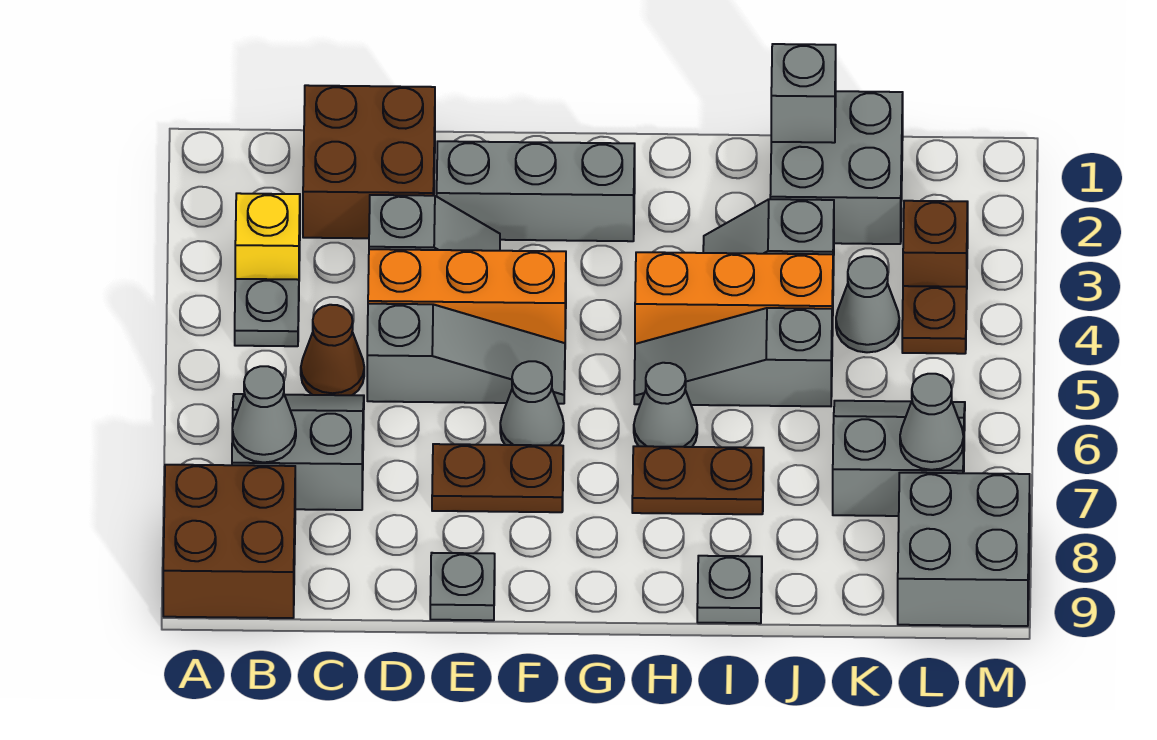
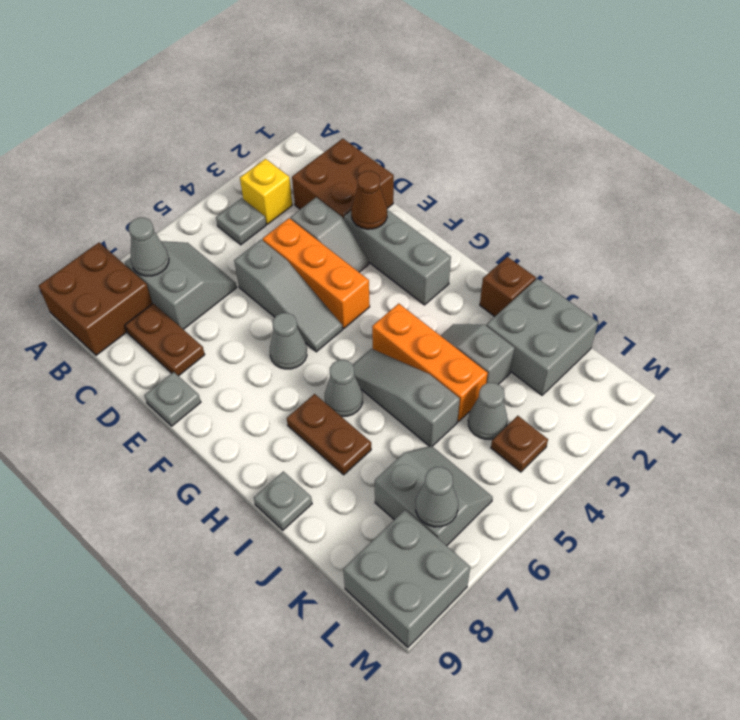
brown 1x1 cone [301,305,364,395] -> brown 1x1 cone moved to [351,171,387,229]
brown 1x2 plate [432,444,563,512] -> brown 1x2 plate moved to [125,303,205,376]
grey 1x1 brick [771,44,836,143] -> none
brown 1x1 brick [903,201,968,287] -> brown 1x1 brick moved to [480,257,536,316]

